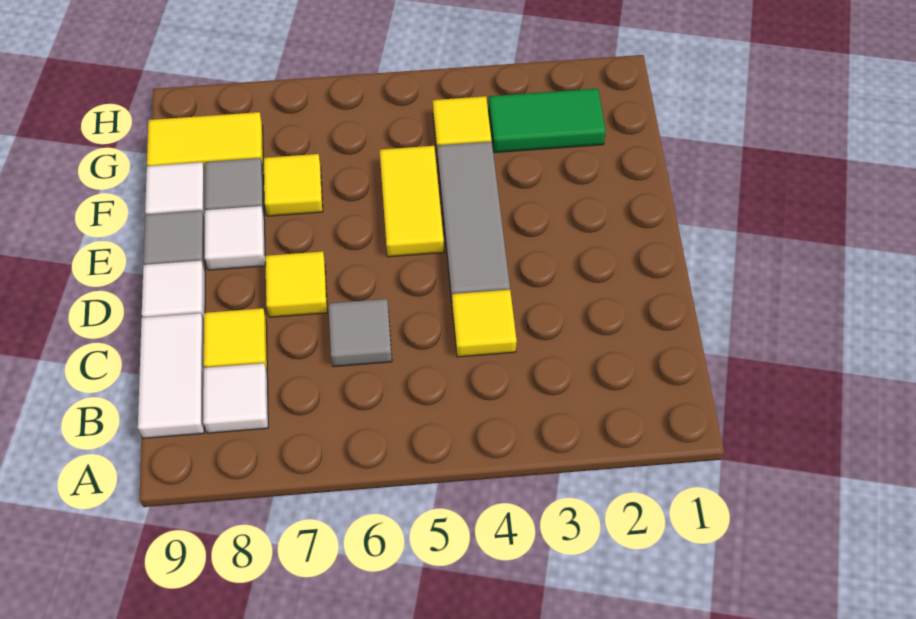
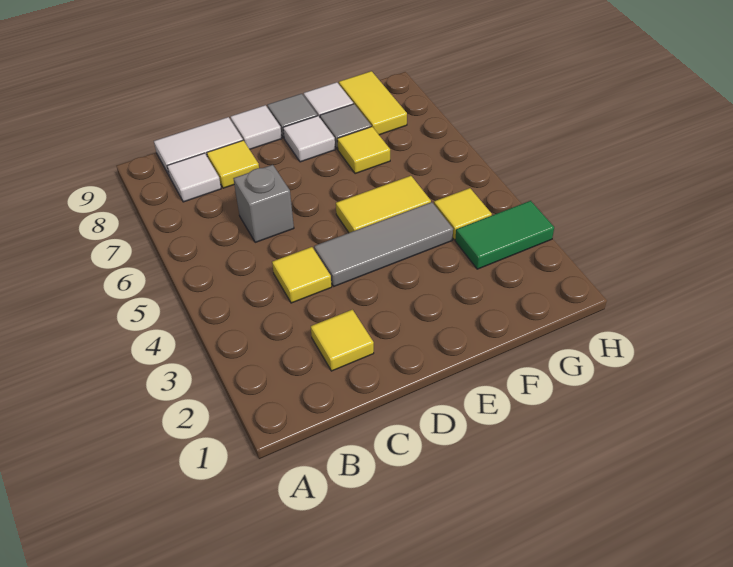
grey 1x1 tile [329,299,392,367] -> grey 1x1 brick [233,165,294,242]
yellow 1x1 tile [265,251,327,317] -> yellow 1x1 tile moved to [311,310,374,371]
green 1x2 tile [489,89,606,152] -> green 1x2 tile turned to [455,201,554,269]

